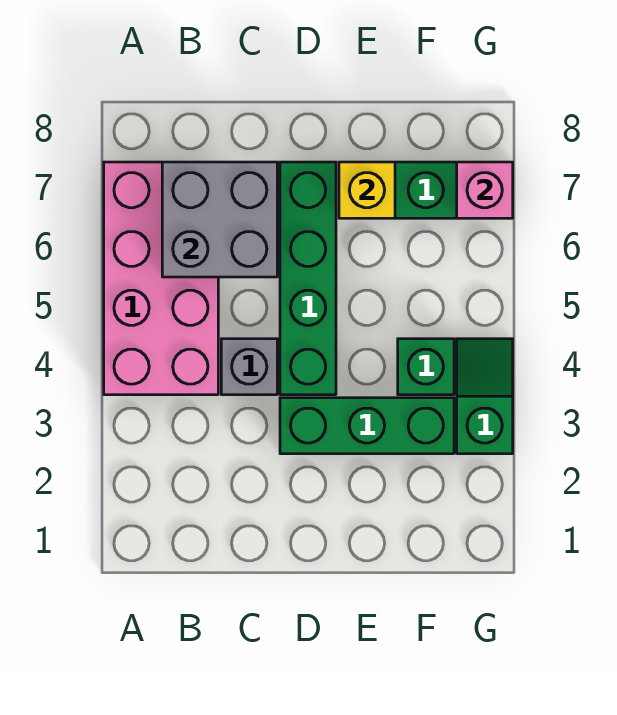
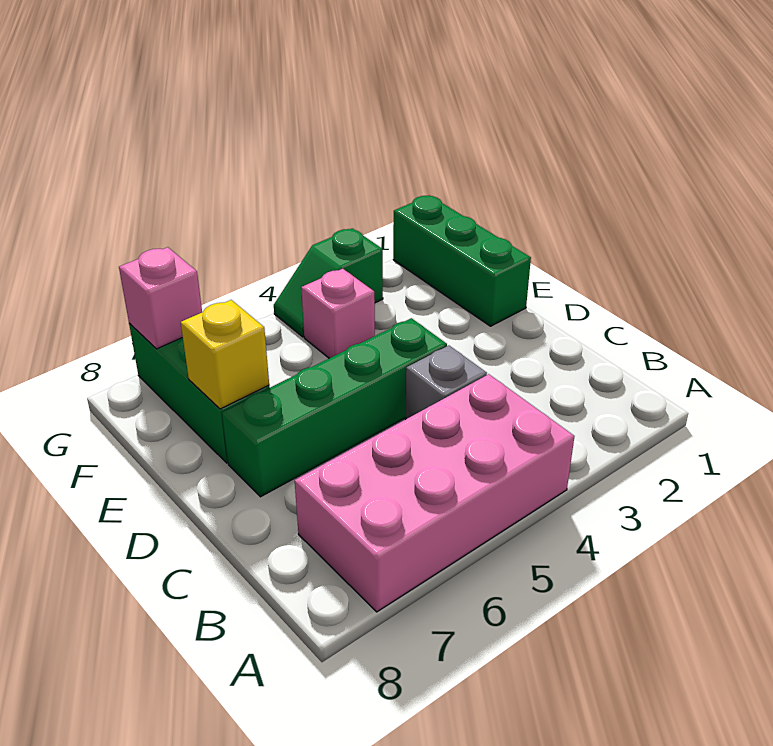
grey 2x2 brick [162,162,277,277] -> none
green 1x3 brick [280,398,454,454] -> green 1x3 brick moved to [393,196,531,326]
green 1x1 brick [398,339,454,395] -> pink 1x1 brick [301,269,375,358]

